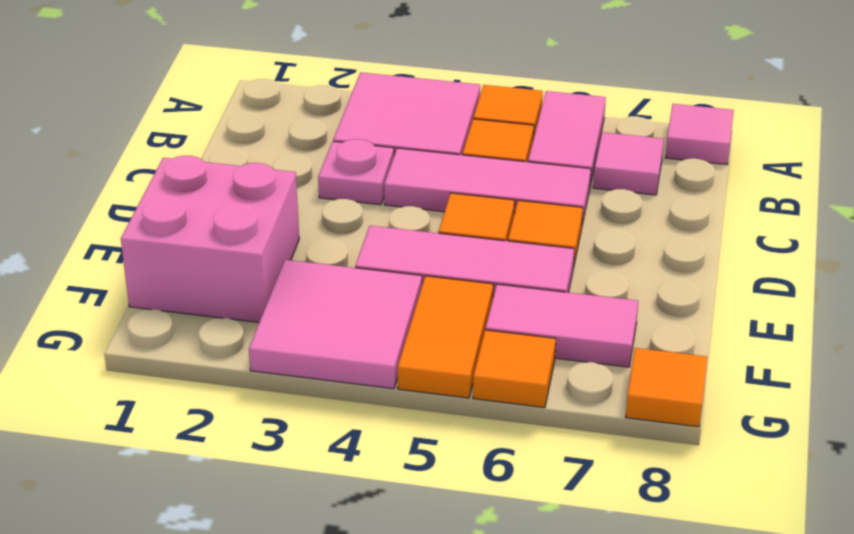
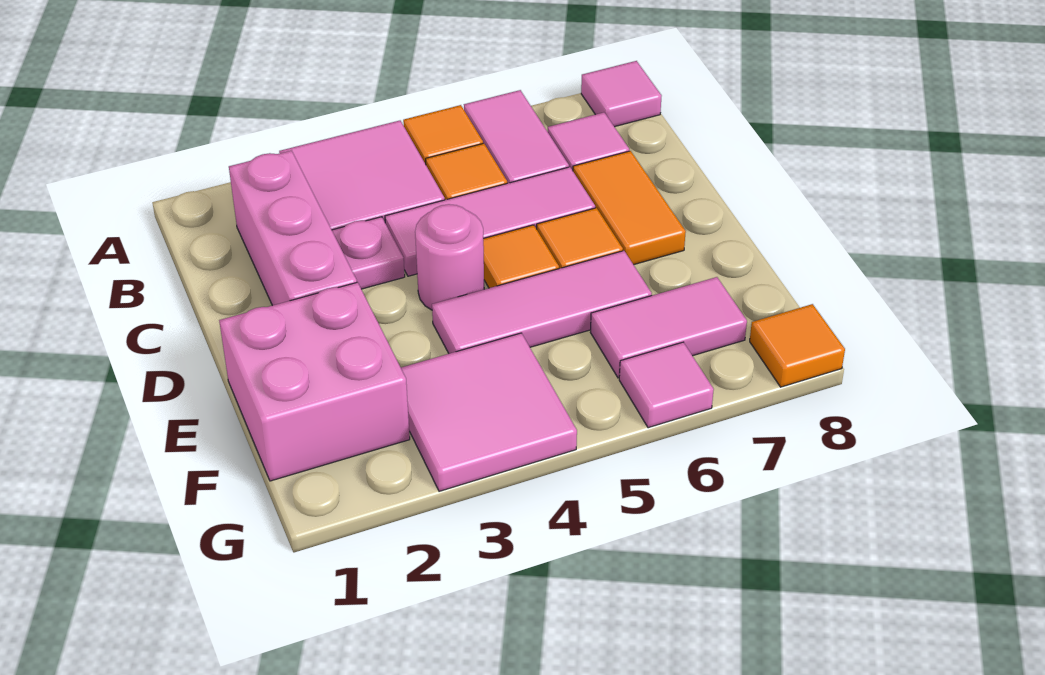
none -> pink 1x3 brick [229,151,357,305]
none -> pink 1x1 round brick [415,204,484,310]
orange 1x2 tile [398,276,493,398] -> orange 1x2 tile moved to [573,151,686,265]
orange 1x1 tile [473,330,556,408] -> pink 1x1 tile [619,342,714,428]

